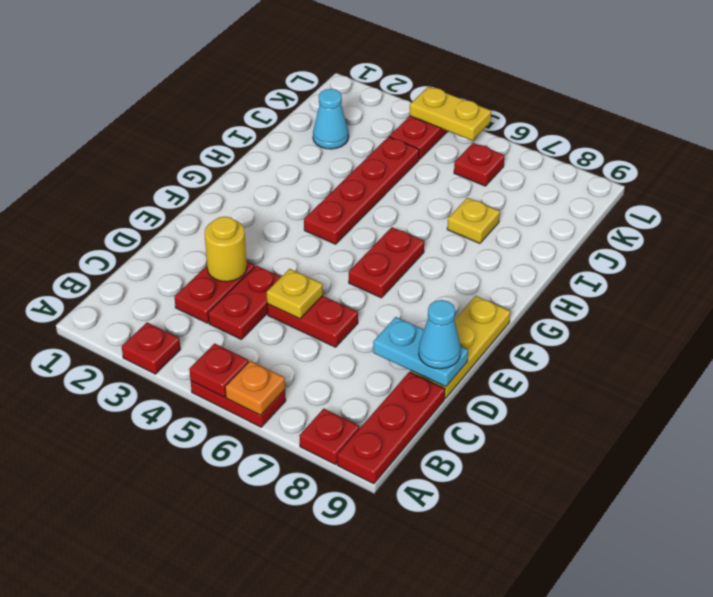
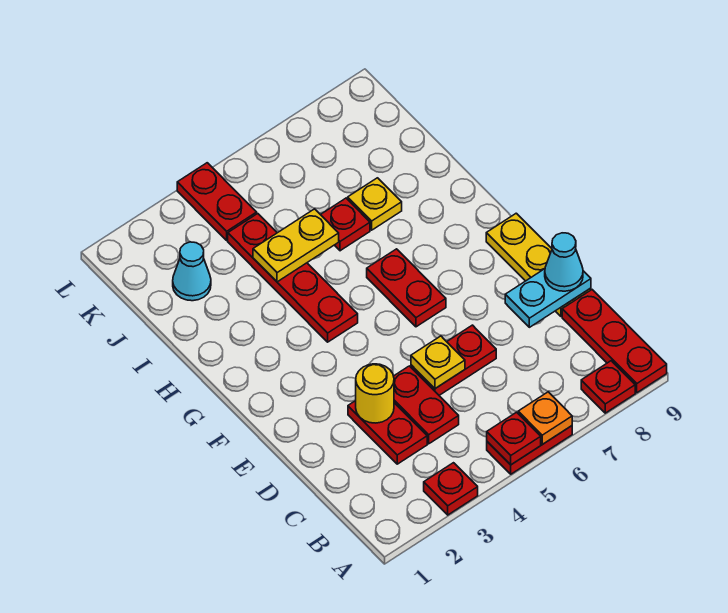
red 1x1 plate [454,143,505,186] -> red 1x1 plate moved to [321,198,370,251]
yellow 1x2 plate [410,86,491,140] -> yellow 1x2 plate moved to [253,209,339,282]

